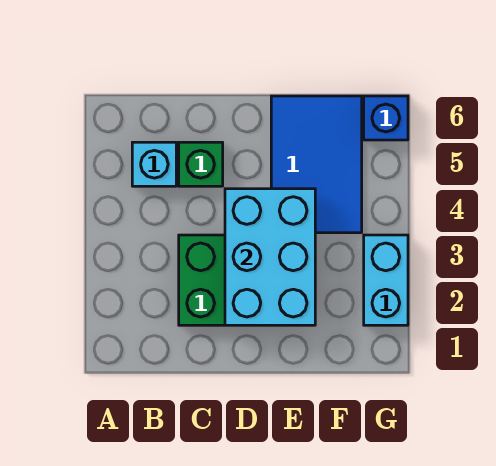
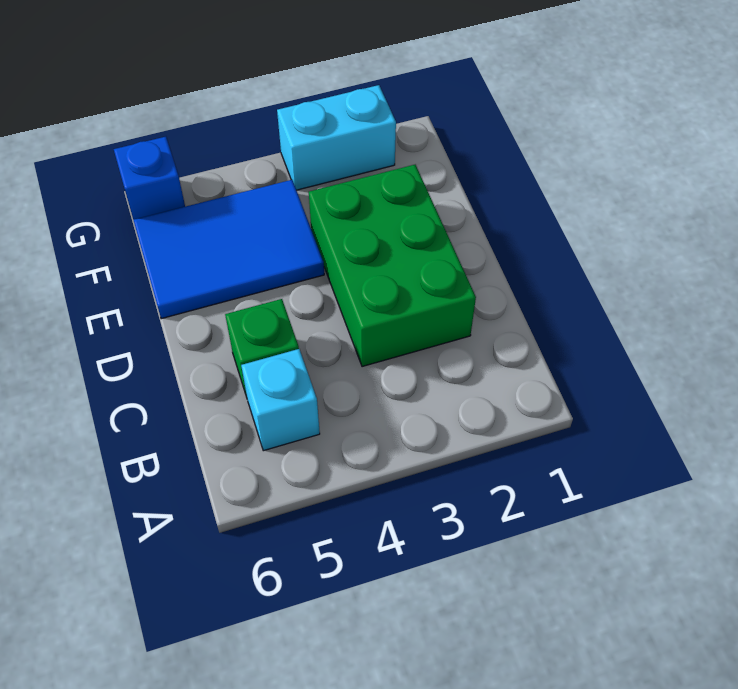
cyan 2x3 brick [225,189,315,325] -> none

